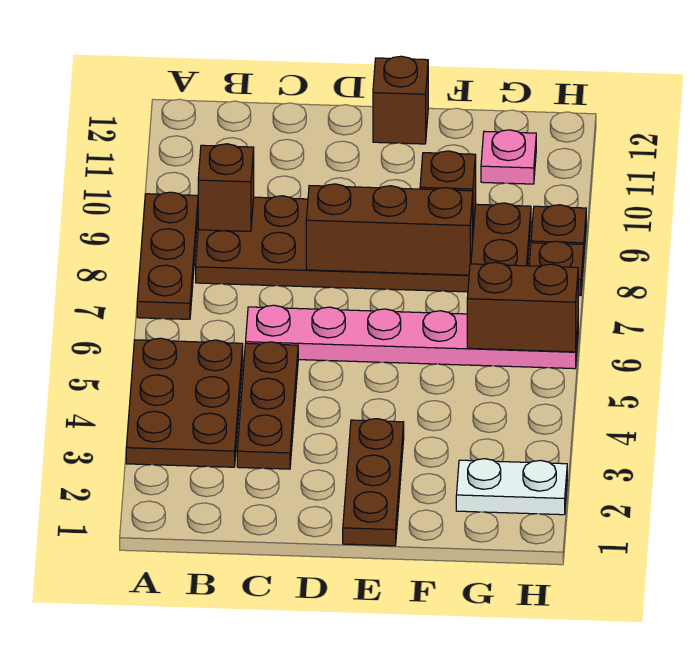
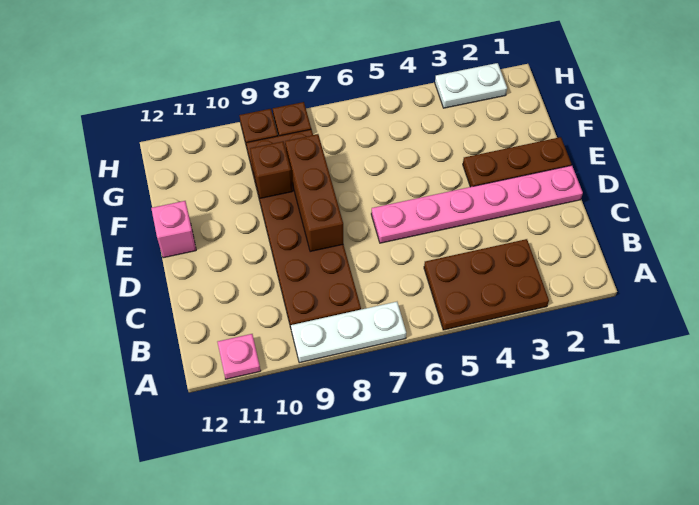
brown 1x3 plate [137,192,198,319] -> white 1x3 plate [291,302,406,363]
brown 1x1 brick [198,144,254,231] -> none
brown 1x3 plate [237,342,298,469] -> none
pink 1x6 plate [246,305,578,369] -> pink 1x6 plate turned to [371,165,583,243]
brown 1x1 brick [373,56,428,144] -> pink 1x1 brick [151,201,196,258]
white 1x2 plate [456,459,567,515] -> white 1x2 plate turned to [435,63,507,108]
brown 1x2 brick [467,262,578,352] -> none
pink 1x1 plate [481,130,536,184] -> pink 1x1 plate moved to [218,334,261,379]

